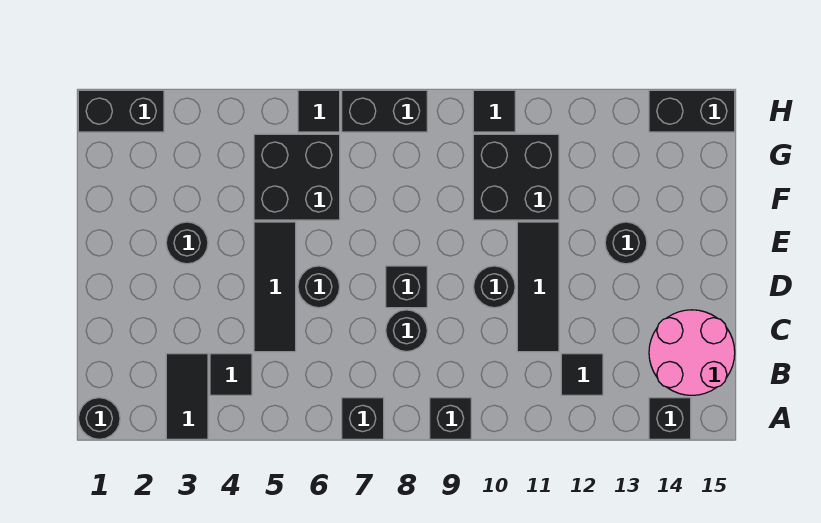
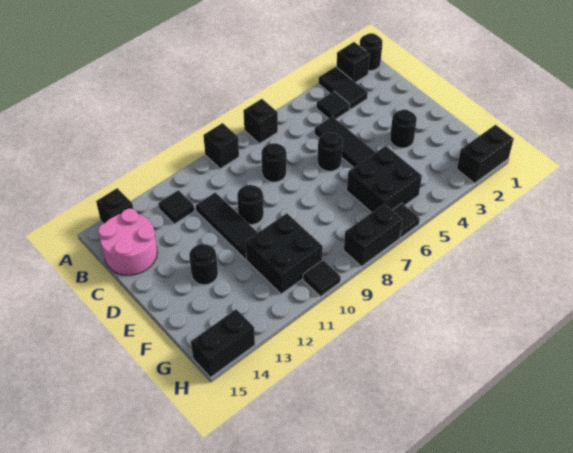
black 1x1 brick [386,266,427,308] -> black 1x1 brick moved to [336,42,370,83]

